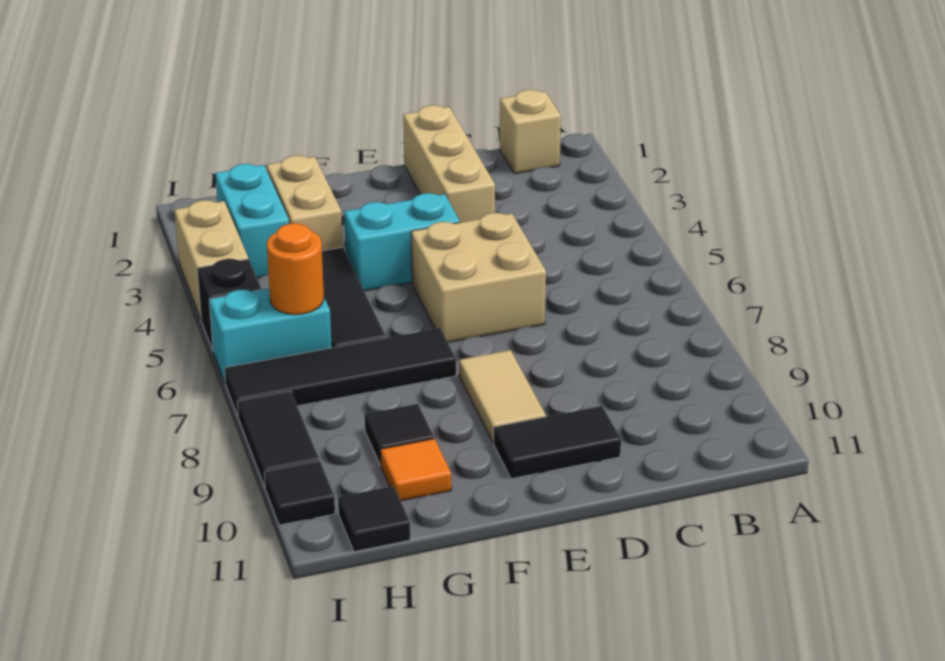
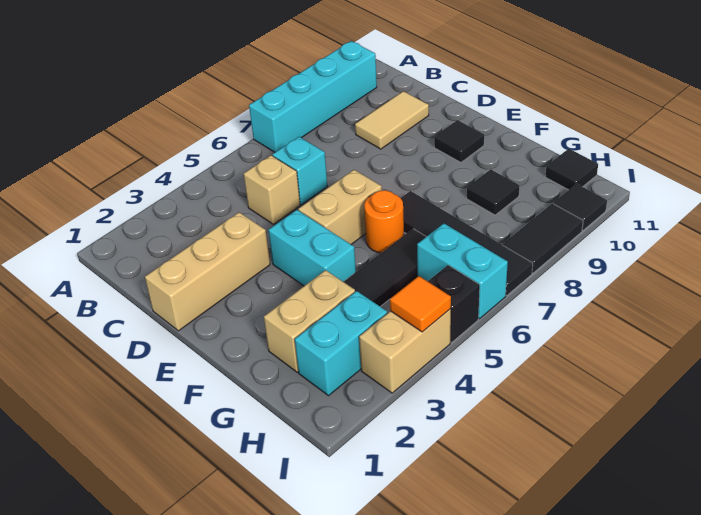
none -> cyan 1x4 brick [249,41,377,152]
tan 1x1 brick [500,90,561,174] -> tan 1x1 brick moved to [244,155,300,224]
none -> cyan 1x1 brick [272,137,327,205]
tan 2x2 brick [411,213,546,342] -> tan 1x2 brick [298,170,382,244]
black 1x2 tile [494,406,621,479] -> black 1x1 tile [434,120,484,162]
tan 1x2 tile [459,350,546,443] -> tan 1x2 tile moved to [355,91,429,149]
orange 1x1 tile [380,439,451,501] -> orange 1x1 tile moved to [390,276,451,332]
orange 1x1 round brick [267,223,324,315] -> orange 1x1 round brick moved to [364,190,404,253]

